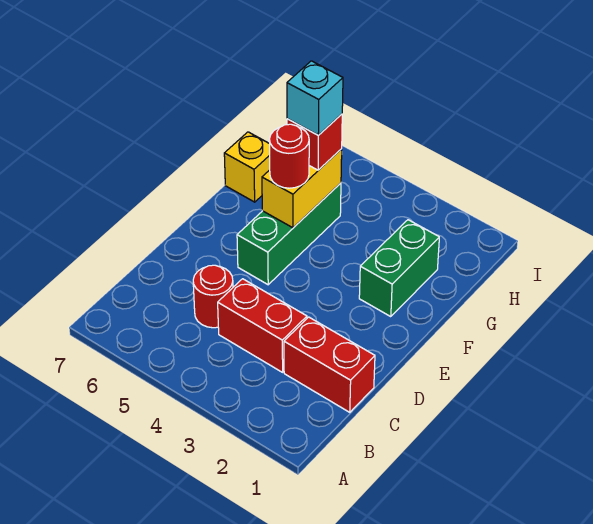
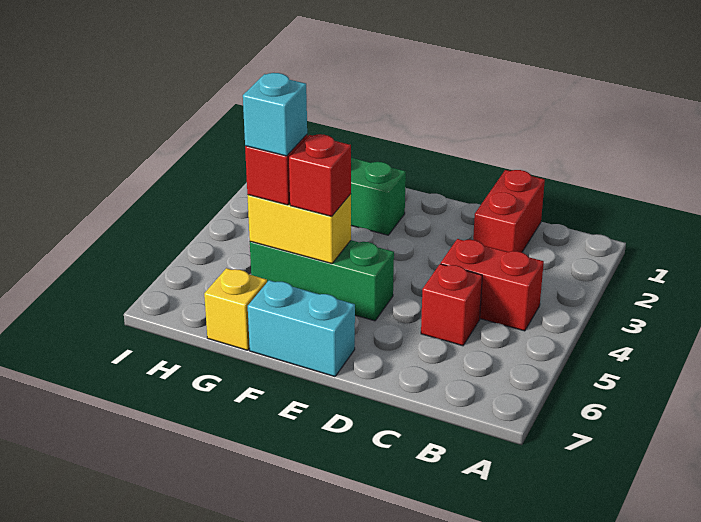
red 1x2 brick [218,279,307,372] -> red 1x2 brick turned to [441,239,544,331]
red 1x1 round brick [193,265,233,328] -> red 1x1 brick [421,264,482,346]
none -> cyan 1x2 brick [248,280,355,377]
red 1x1 round brick [269,124,309,188] -> red 1x1 brick [289,134,351,216]

